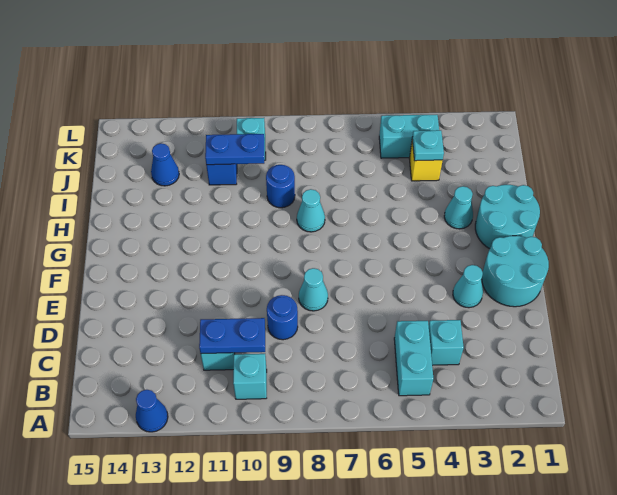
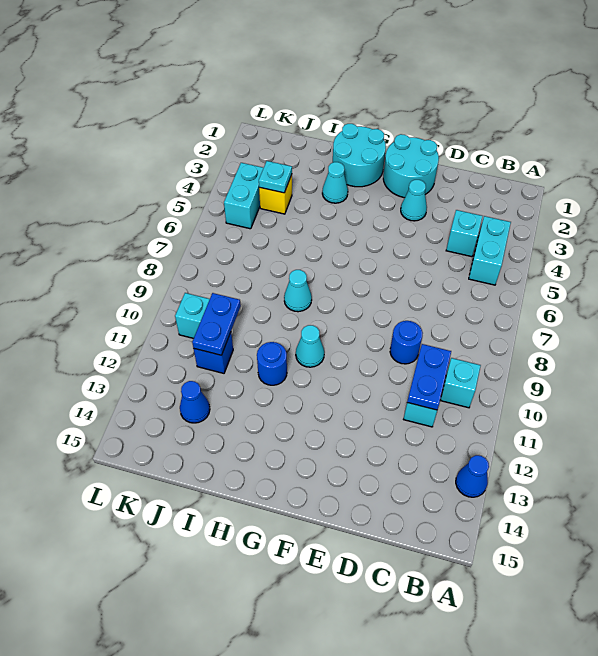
cyan 1x2 brick [394,321,433,396] -> cyan 1x2 brick turned to [469,216,511,285]
cyan 1x1 cone [299,268,328,311] -> cyan 1x1 cone moved to [296,325,324,367]
blue 1x1 round brick [266,165,295,208] -> blue 1x1 round brick moved to [257,342,287,385]

